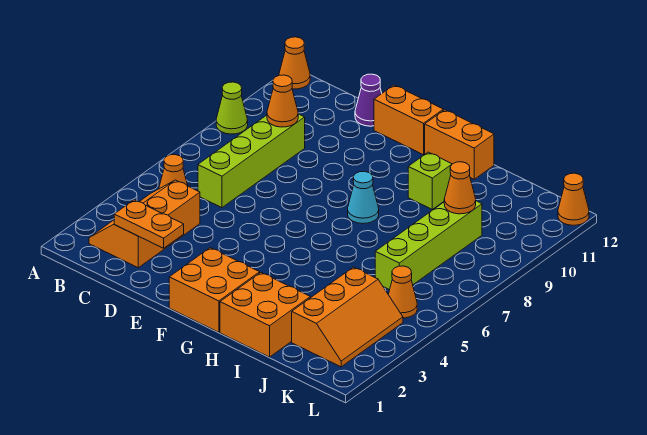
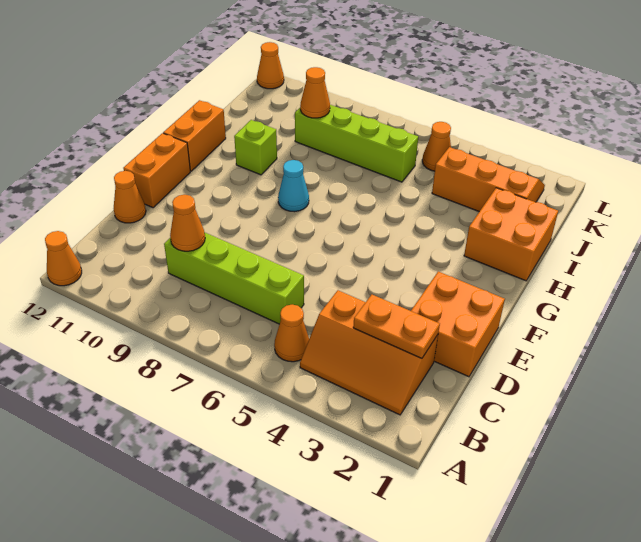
lime 1x1 cone [216,82,248,134] -> none
orange 1x2 plate [114,200,184,248] -> orange 1x2 plate turned to [353,295,440,358]
purple 1x1 cone [355,74,382,126] -> orange 1x1 cone [114,171,146,223]
orange 2x2 brick [169,248,260,332] -> orange 2x2 brick moved to [411,272,505,377]

